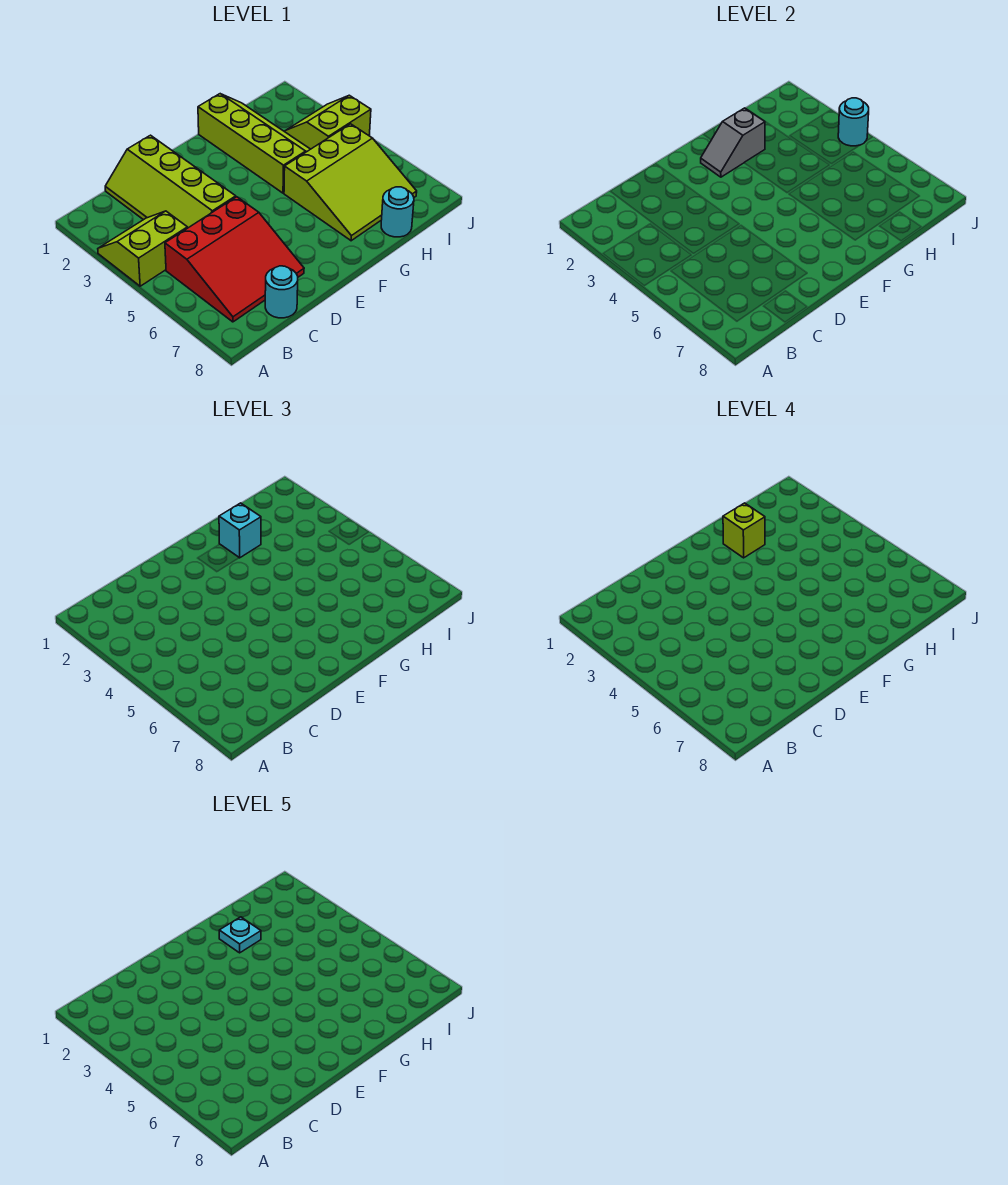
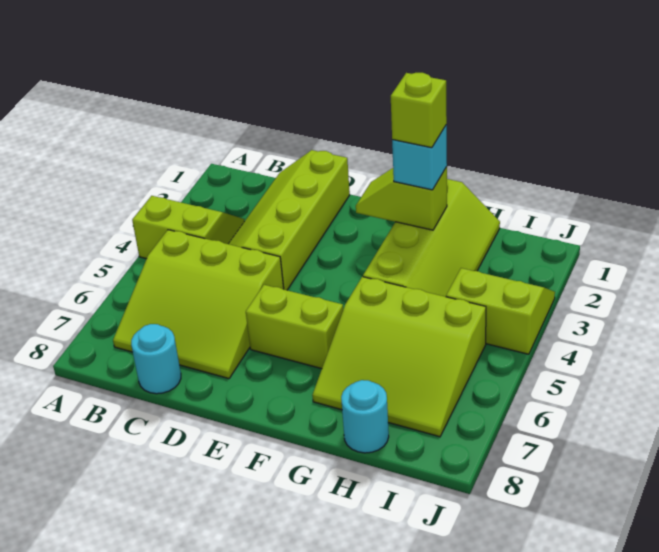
red 3x3 slope [165,197,304,322] -> lime 3x3 slope [113,230,284,379]
none -> lime 1x2 brick [246,285,343,369]
grey 1x2 slope [701,108,765,177] -> lime 1x2 slope [356,167,447,230]
cyan 1x1 plate [219,917,261,953] -> none
cyan 1x1 round brick [838,98,869,146] -> none

